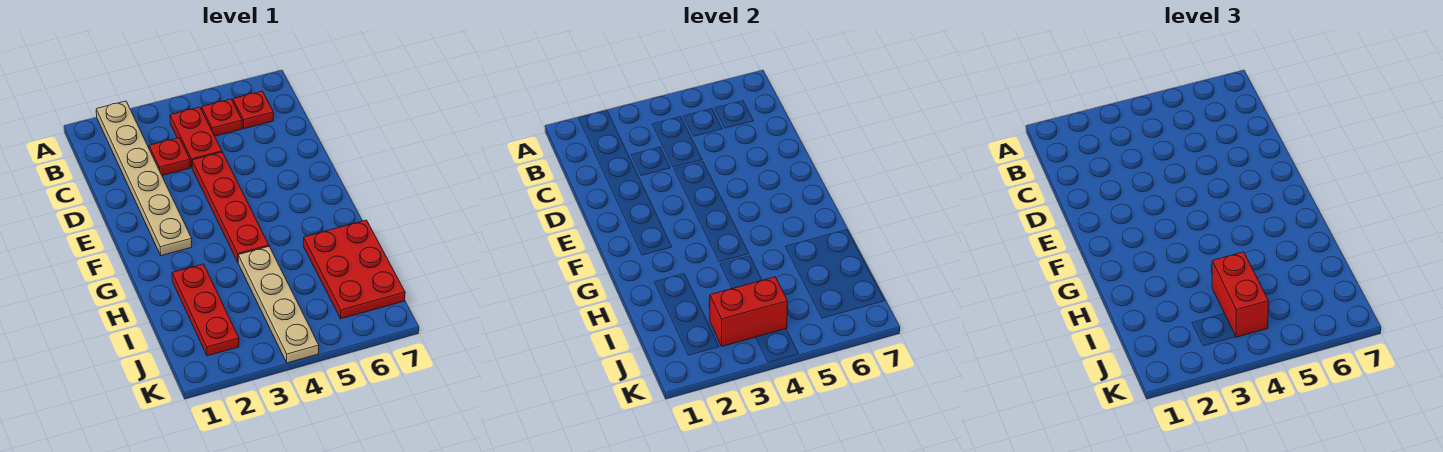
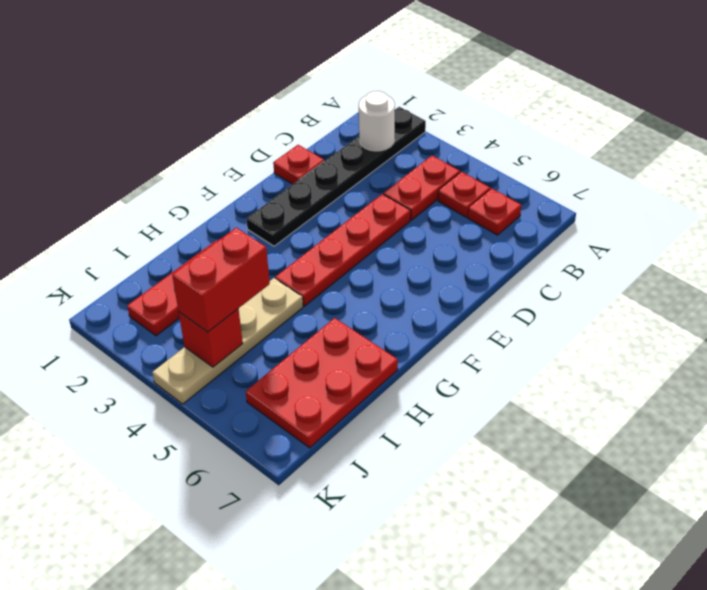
tan 1x6 plate [96,101,192,256] -> black 1x6 plate [246,107,426,246]
none -> white 1x1 round brick [359,91,395,151]
red 1x1 plate [149,138,190,176] -> red 1x1 plate moved to [273,145,324,184]
red 1x2 brick [710,277,788,346] -> red 1x1 brick [179,309,243,367]

